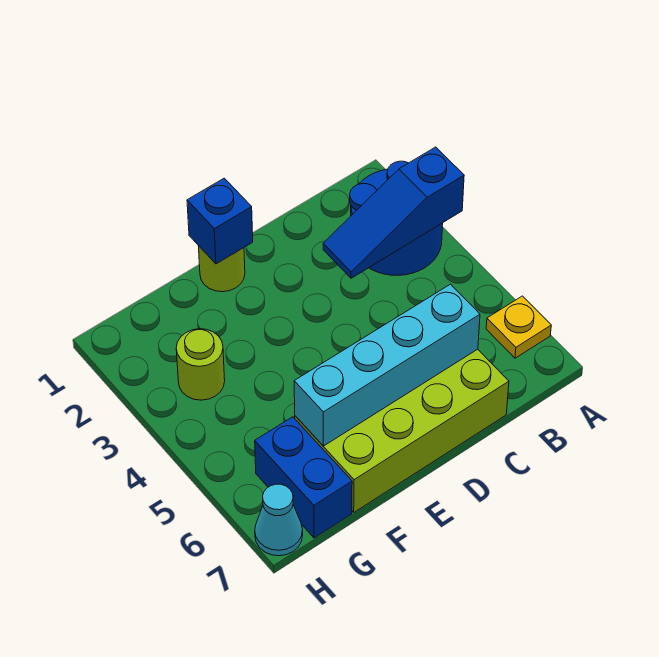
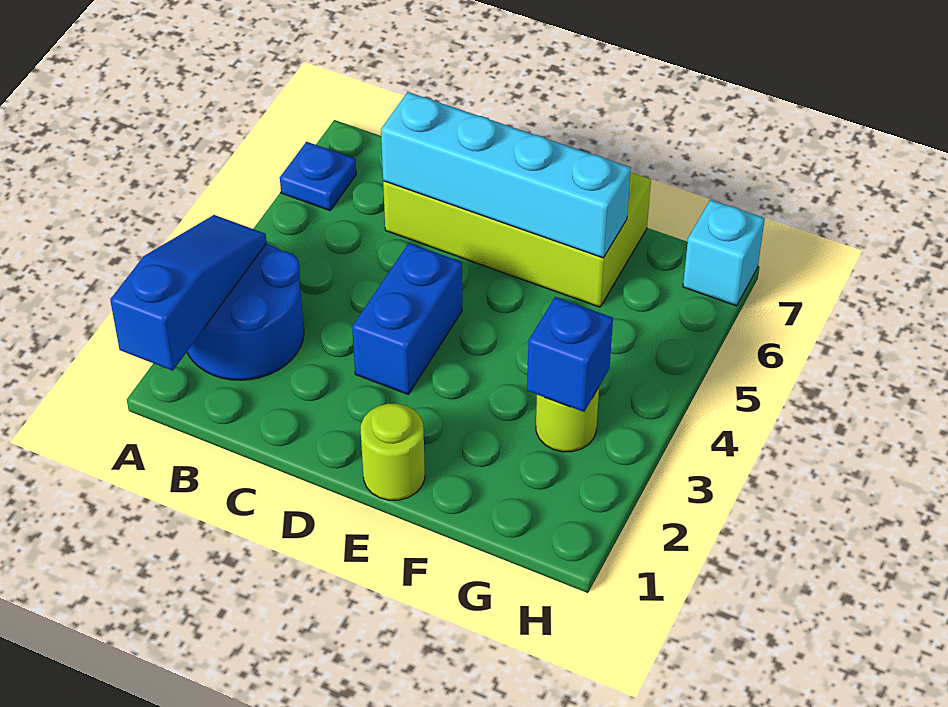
blue 1x3 slope [323,147,464,278] -> blue 1x3 slope turned to [110,215,267,371]
yellow 1x1 plate [486,296,551,358] -> blue 1x1 plate [280,142,356,211]
blue 1x1 brick [187,178,253,264] -> blue 1x1 brick moved to [527,297,613,412]
blue 1x2 brick [255,417,352,538] -> blue 1x2 brick moved to [352,243,462,394]
cyan 1x1 cone [255,484,303,556] -> cyan 1x1 brick [683,200,765,306]

